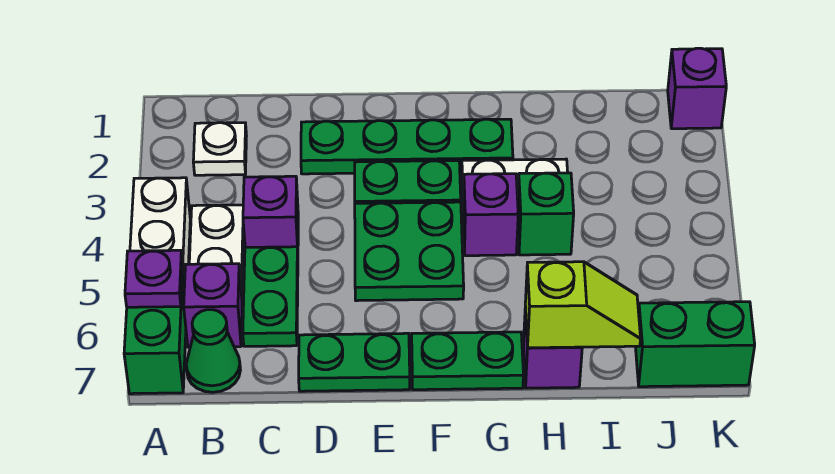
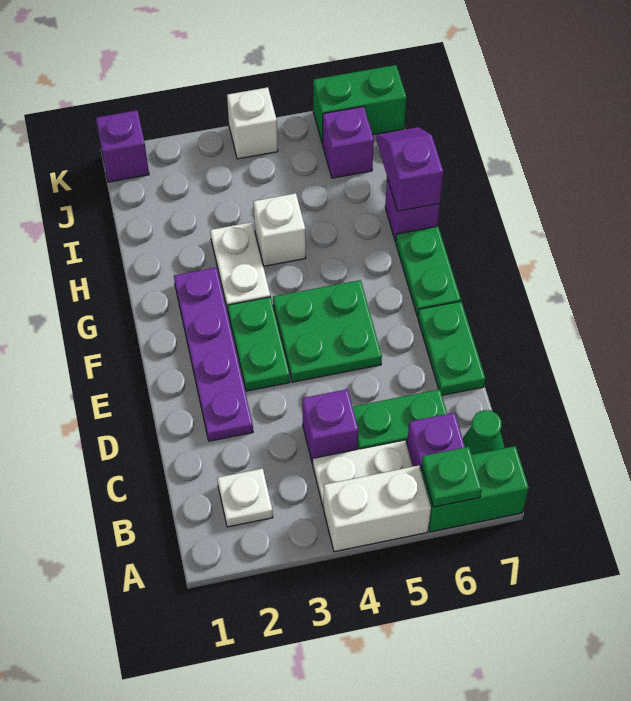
purple 1x1 plate [125,250,183,307] -> green 1x1 plate [422,447,482,507]
green 1x4 plate [301,119,513,174] -> purple 1x4 plate [174,268,253,441]
purple 1x1 brick [463,174,518,256] -> purple 1x1 brick moved to [323,106,374,178]
green 1x1 brick [518,173,574,255] -> white 1x1 brick [253,193,306,266]
lime 1x2 slope [525,262,641,348] -> purple 1x2 slope [376,127,443,211]
green 1x2 brick [635,302,755,387] -> green 1x2 brick turned to [313,65,406,144]
none -> white 1x1 brick [227,87,278,159]

